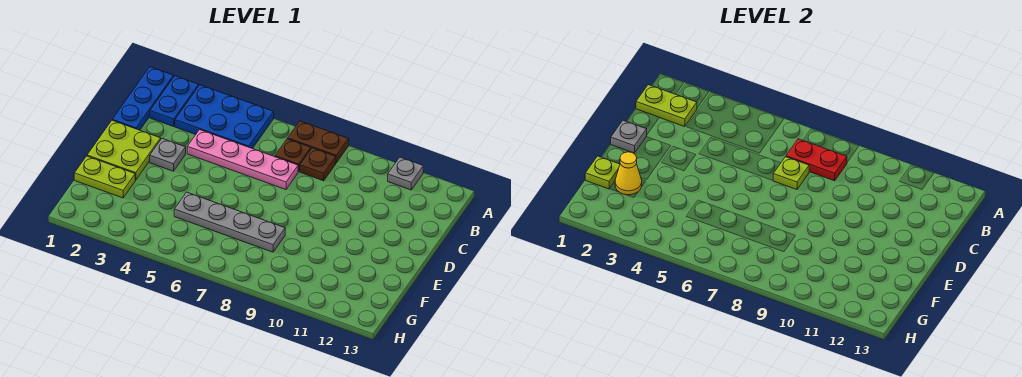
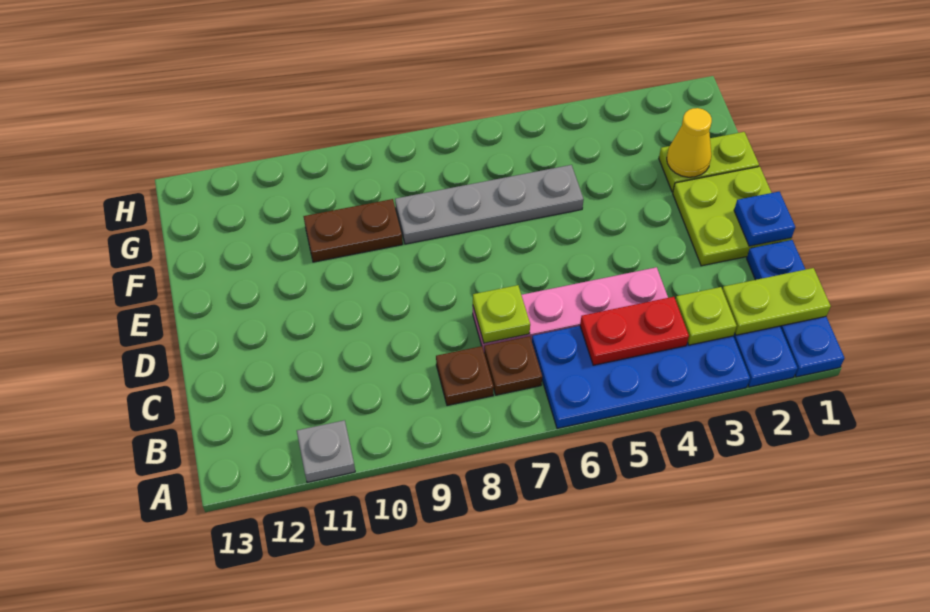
blue 2x3 plate [175,85,274,149] -> blue 2x4 plate [532,326,750,429]
brown 1x2 plate [288,121,349,163] -> brown 1x2 plate moved to [304,199,403,262]
red 1x2 plate [786,139,847,181] -> red 1x2 plate moved to [580,297,689,365]
grey 1x1 plate [611,120,647,153] -> blue 1x1 plate [734,192,795,246]
grey 1x1 plate [150,139,186,171] -> none
lime 1x1 plate [585,156,620,189] -> lime 1x1 plate moved to [676,287,737,345]

